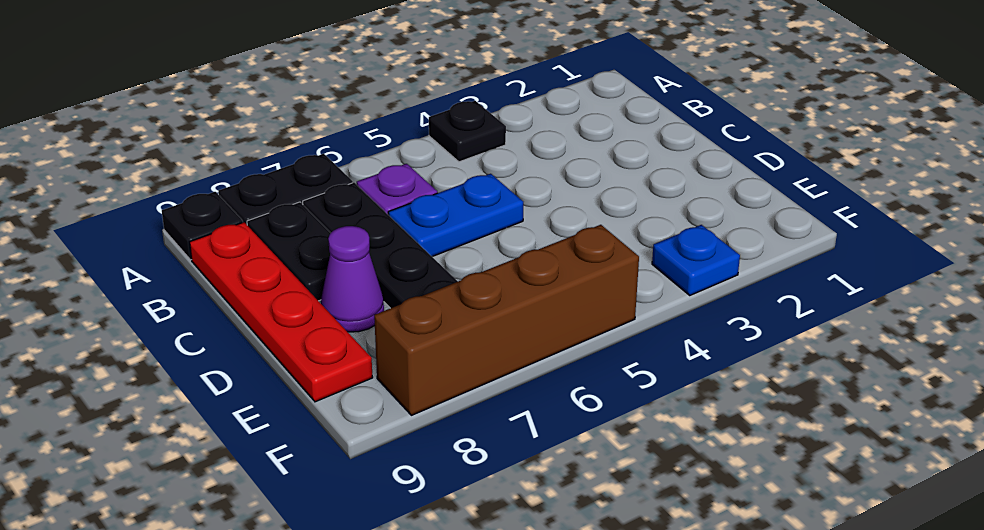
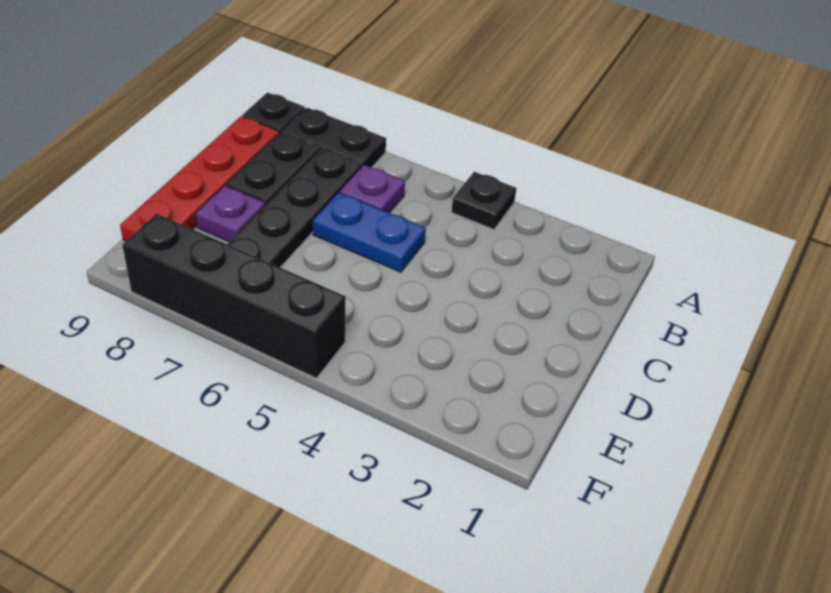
purple 1x1 cone [321,226,384,332] -> purple 1x1 plate [196,186,265,242]
blue 1x1 plate [652,225,740,295] -> none
brown 1x4 brick [374,225,639,415] -> black 1x4 brick [122,214,346,378]

